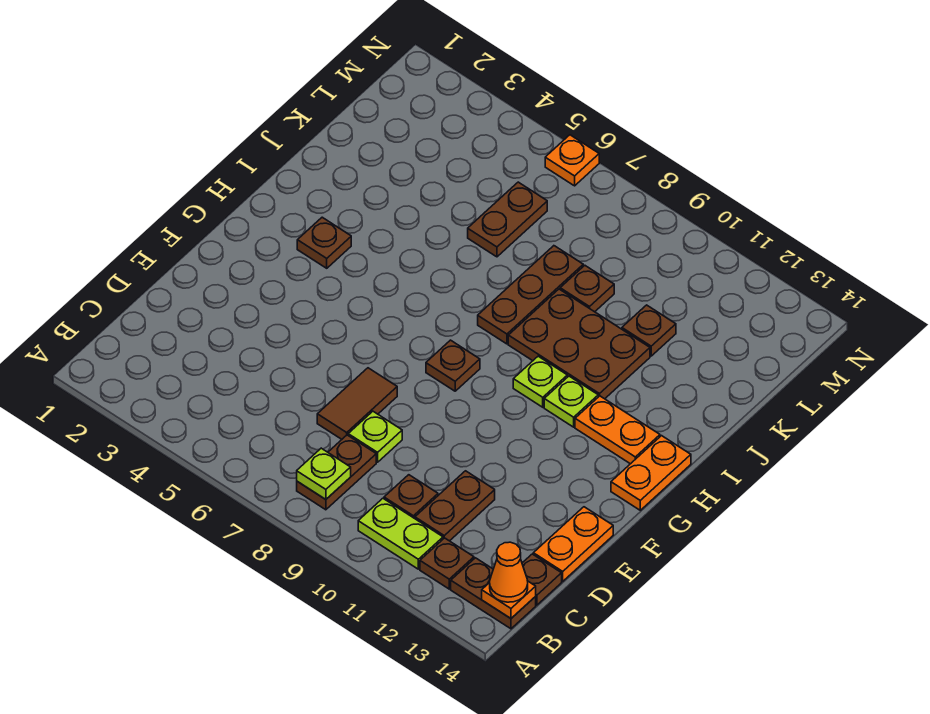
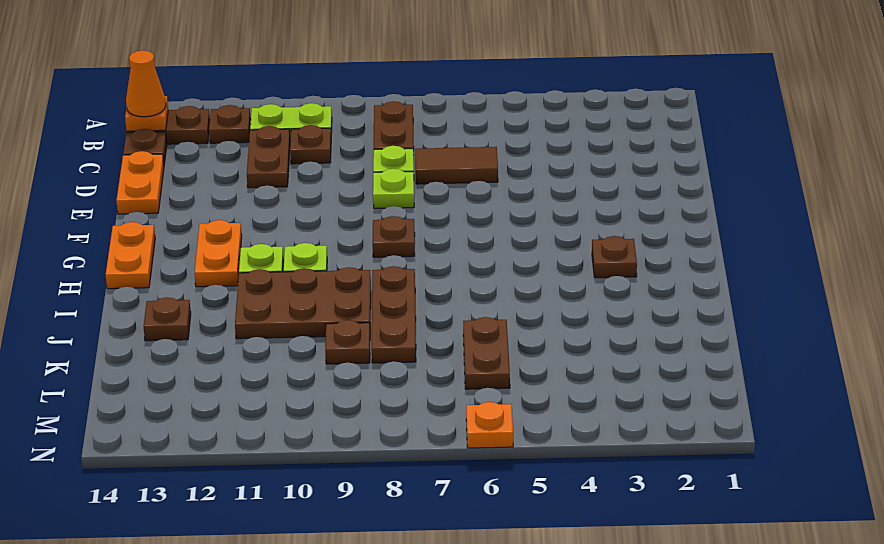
lime 1x1 plate [297,448,351,499] -> lime 1x1 plate moved to [373,169,414,208]
brown 1x2 tile [317,368,397,439] -> brown 1x2 tile turned to [415,147,498,184]
orange 1x2 plate [575,396,660,464] -> orange 1x2 plate turned to [195,220,242,287]
brown 1x1 plate [622,305,676,356] -> brown 1x1 plate moved to [144,297,191,341]

